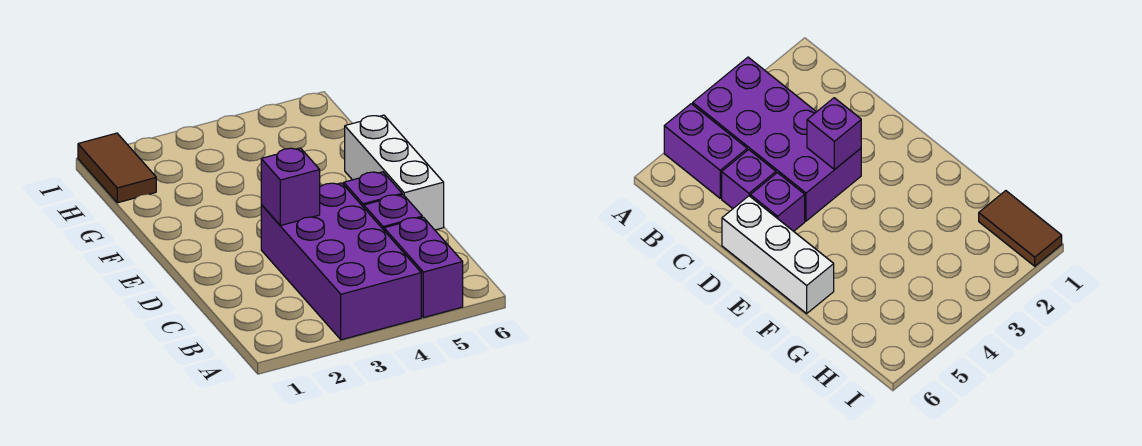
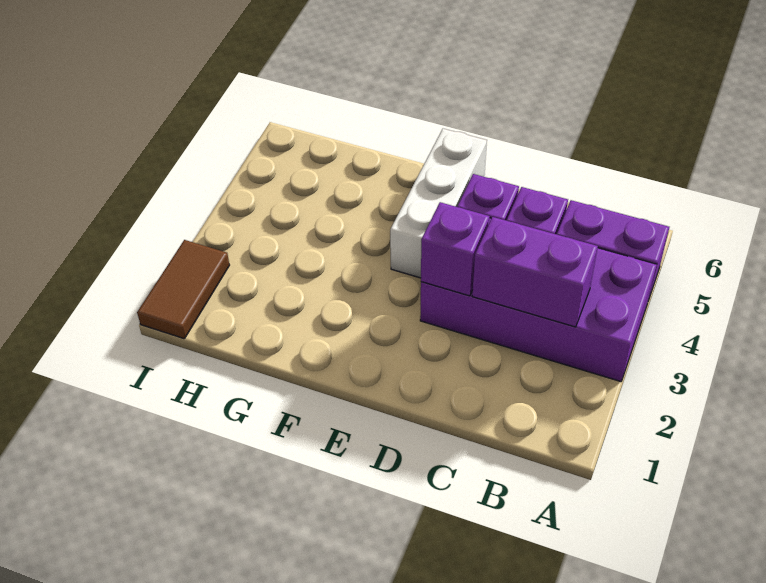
none -> purple 1x2 brick [472,217,598,327]
white 1x3 brick [345,115,444,230] -> white 1x3 brick turned to [390,129,487,278]
brown 1x2 tile [78,133,156,203] -> brown 1x2 tile turned to [137,240,229,339]

